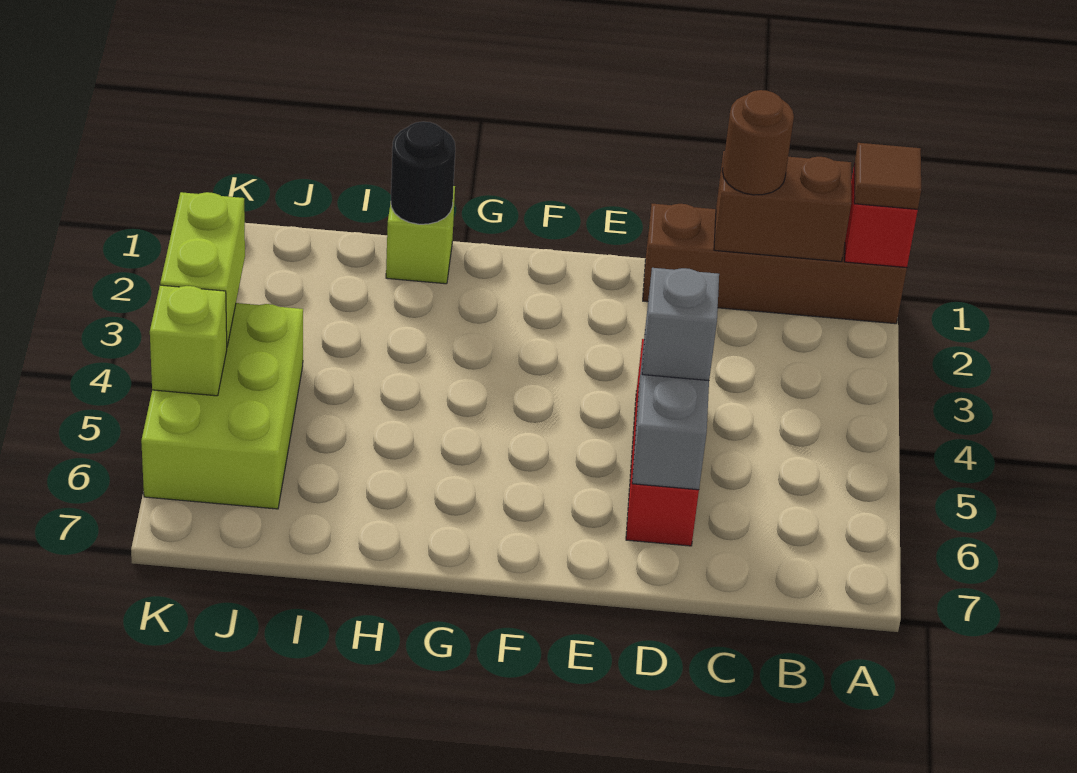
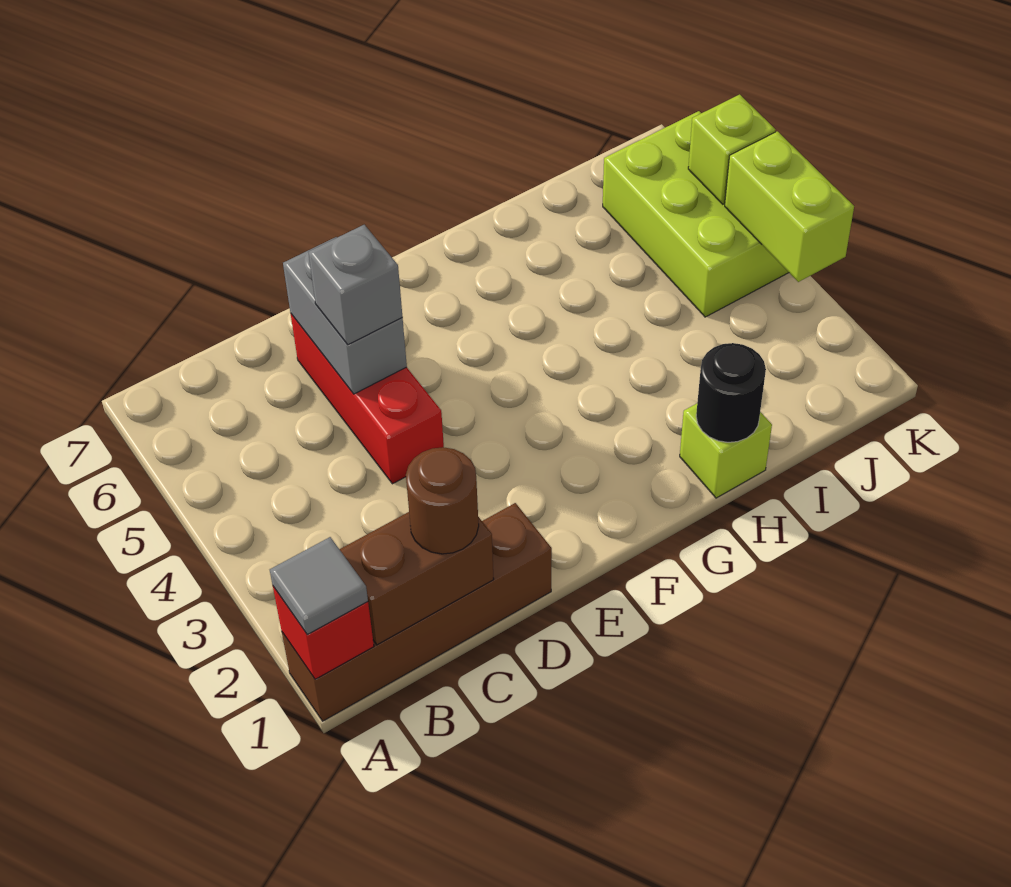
brown 1x1 tile [854,143,921,209] -> grey 1x1 tile [270,537,368,635]

